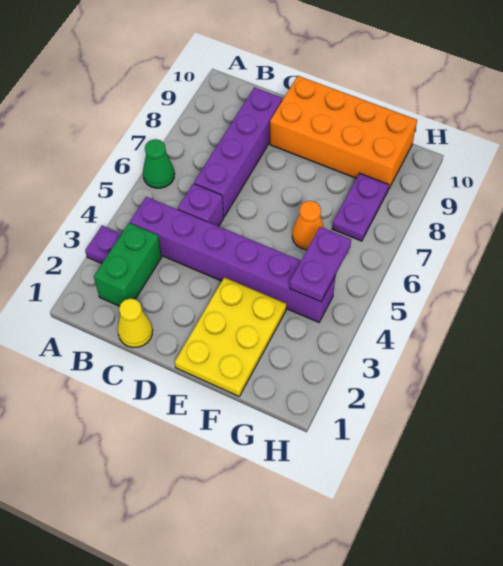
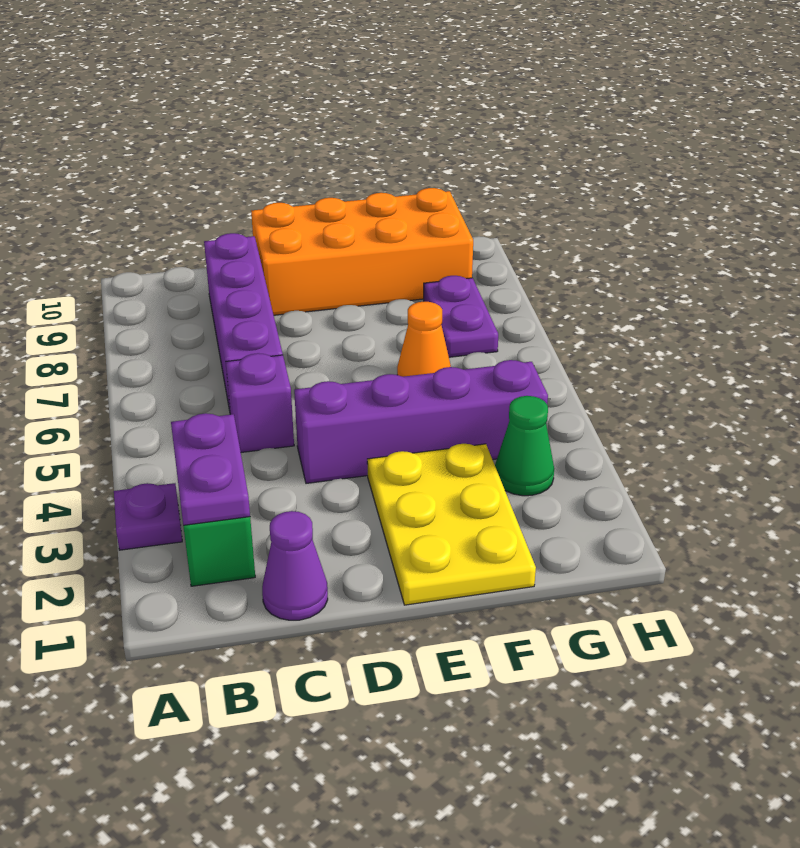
green 1x1 cone [143,139,175,188] -> green 1x1 cone moved to [495,396,554,496]
purple 1x6 brick [130,197,336,322] -> purple 1x4 brick [294,360,548,483]
yellow 1x1 cone [118,299,153,348] -> purple 1x1 cone [262,511,328,620]
purple 1x2 plate [290,227,351,302] -> purple 1x2 plate moved to [171,413,250,525]

